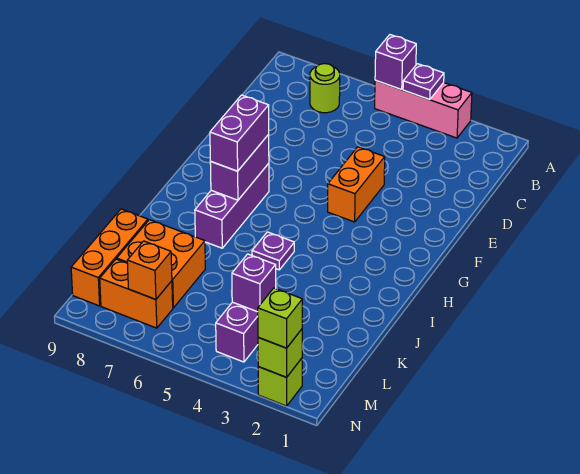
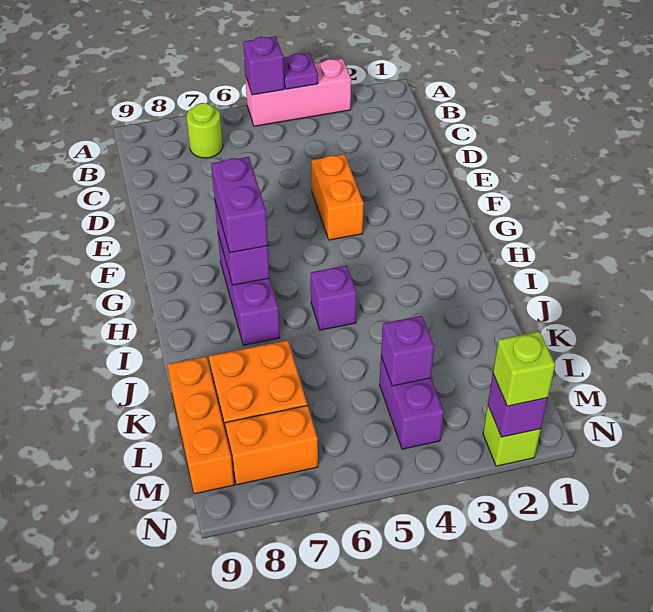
purple 1x1 plate [252,232,294,270] -> purple 1x1 brick [311,266,357,330]
orange 1x1 brick [127,241,172,300] -> none
lime 1x1 brick [258,329,302,377] -> purple 1x1 brick [488,374,548,437]

